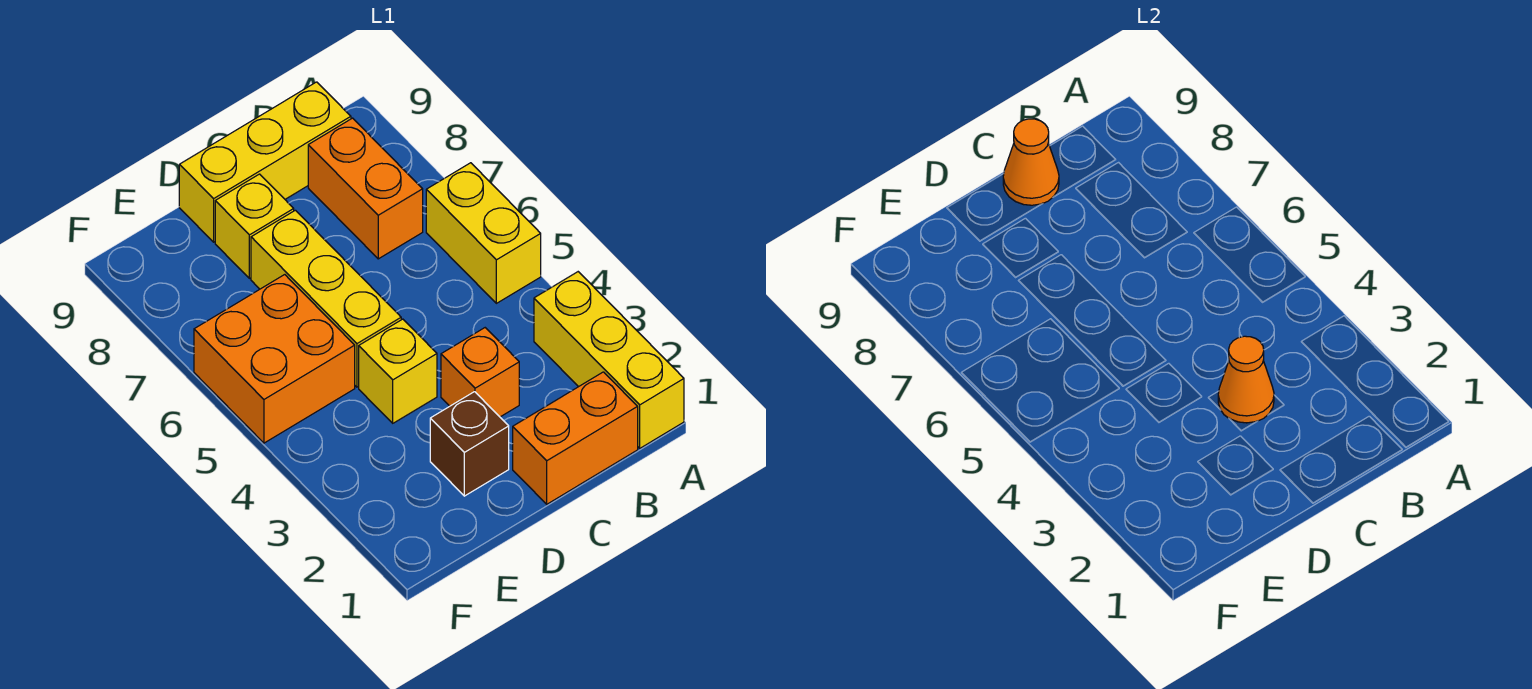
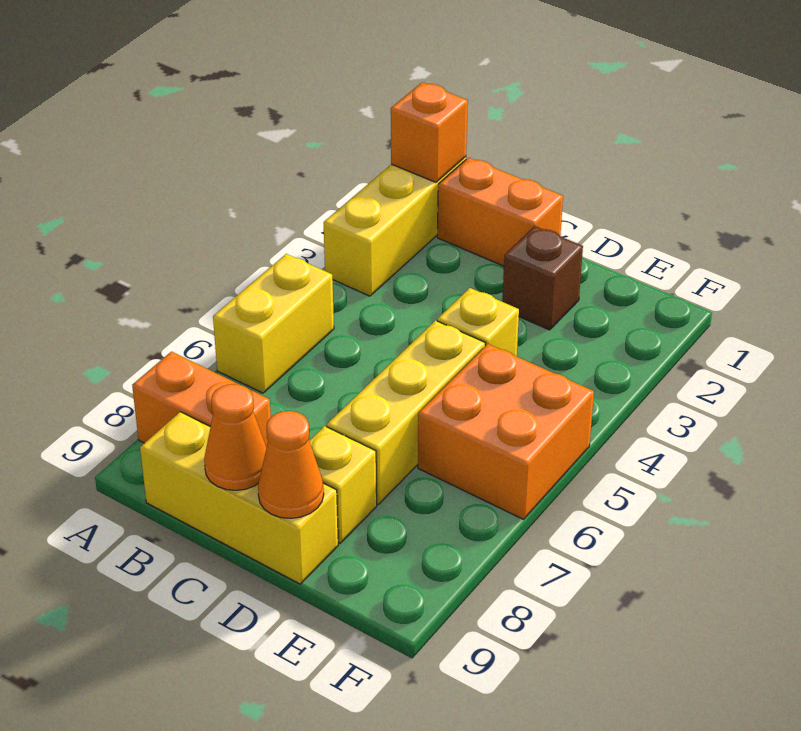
orange 1x2 brick [308,118,423,259] -> orange 1x2 brick turned to [132,352,271,448]
orange 1x1 brick [441,328,519,417] -> orange 1x1 brick moved to [391,82,468,182]
orange 1x1 cone [1218,336,1274,423] -> orange 1x1 cone moved to [258,411,324,518]

